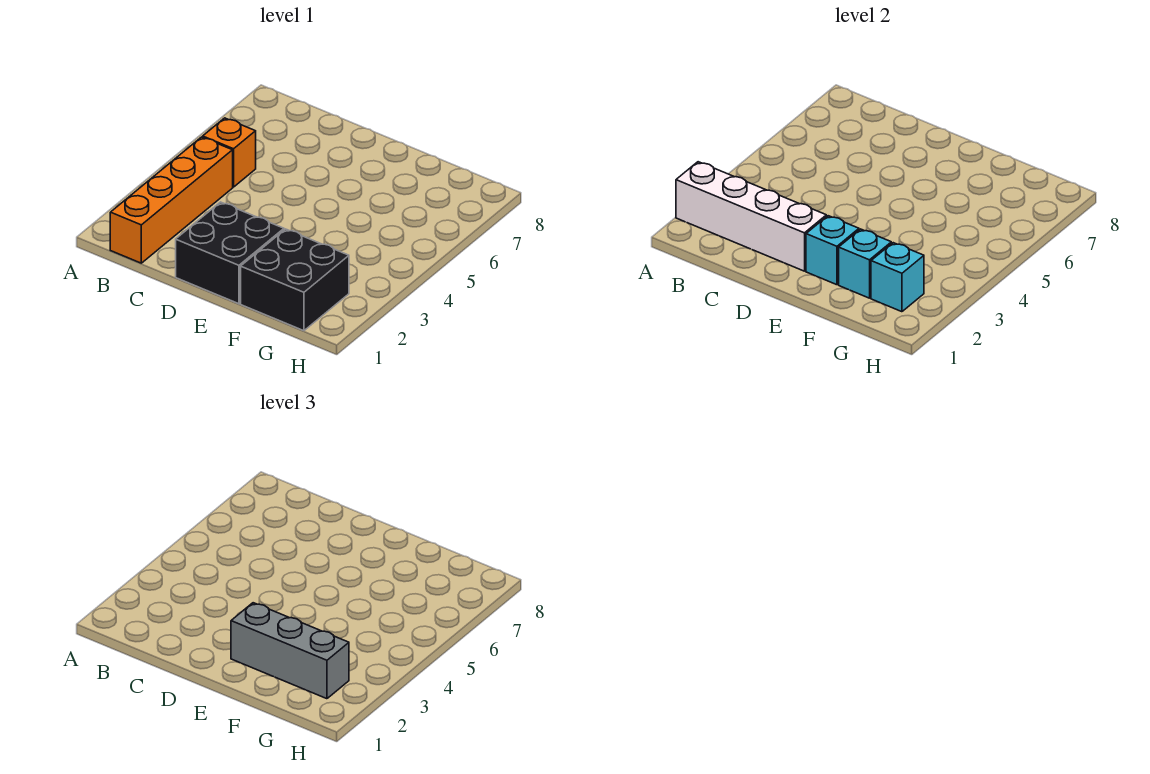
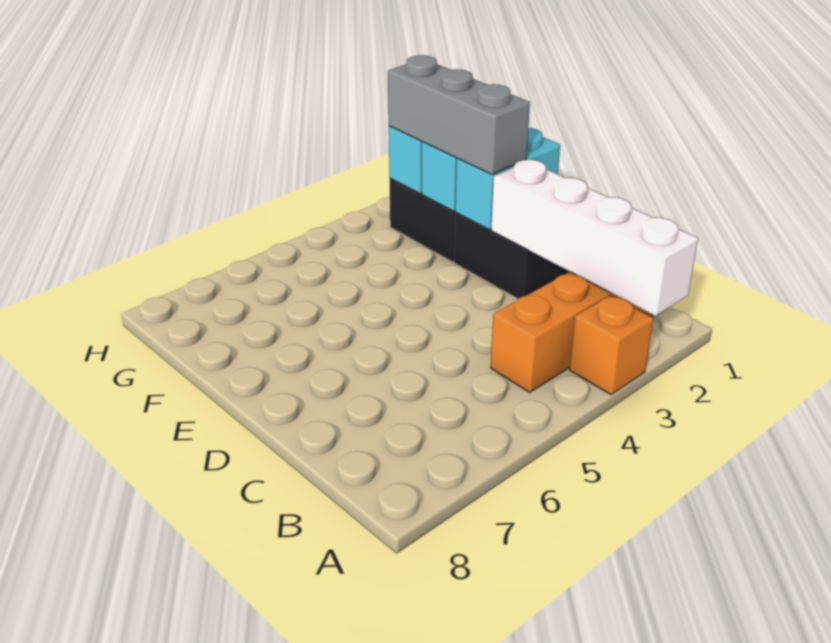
orange 1x1 brick [203,118,256,187] -> orange 1x1 brick moved to [570,295,653,395]
cyan 1x1 brick [806,216,859,285] -> cyan 1x2 brick [455,128,560,230]

